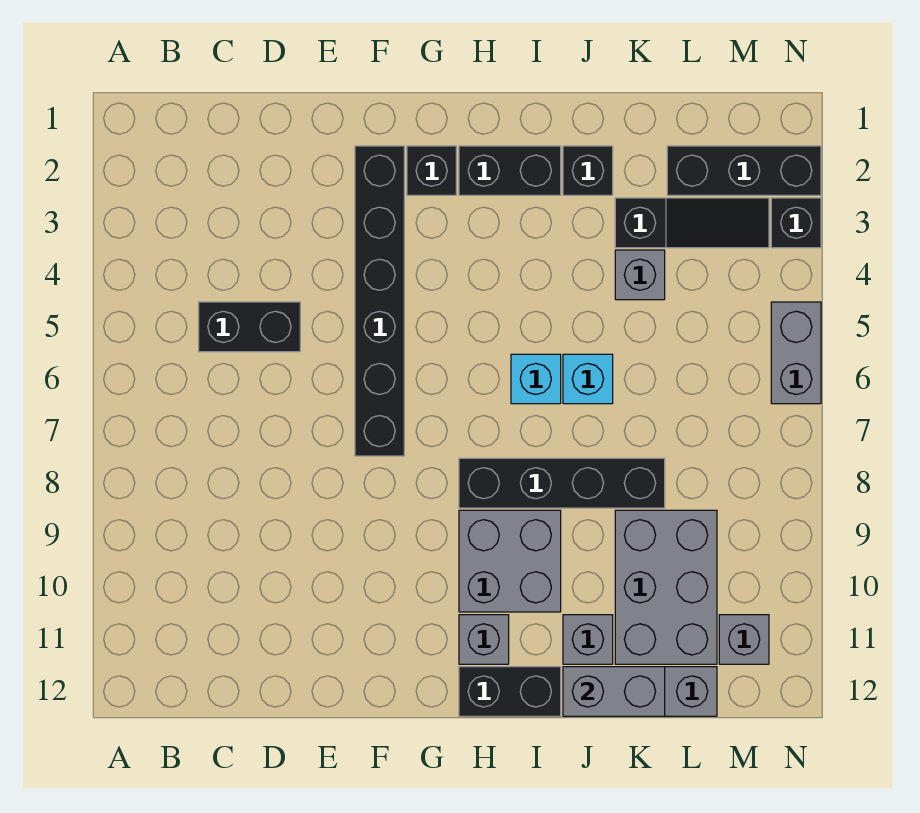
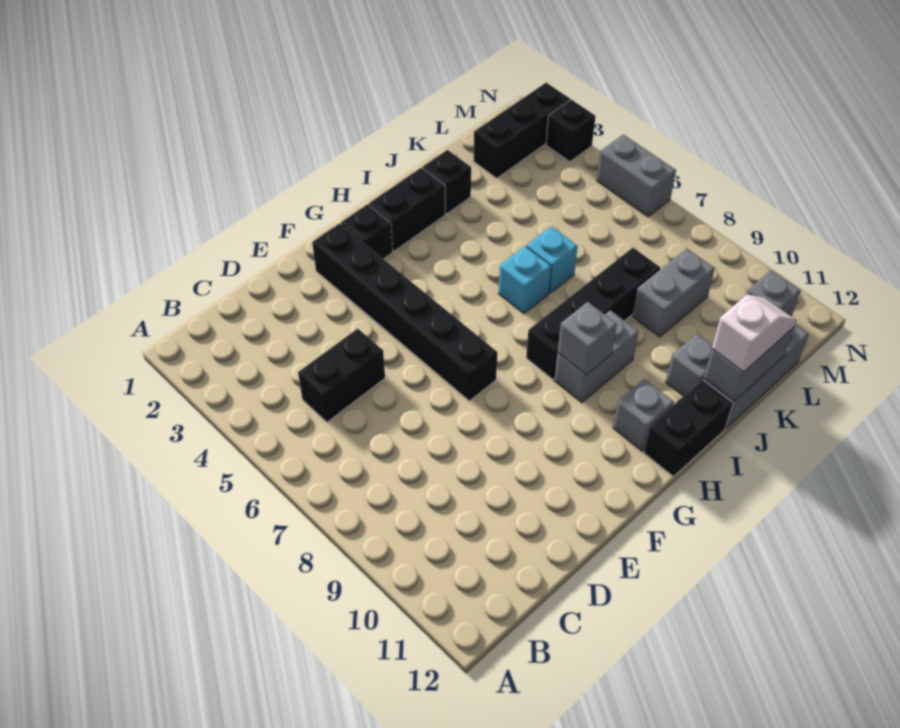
grey 2x2 brick [459,510,561,612] -> grey 1x2 brick [554,310,639,403]
none -> white 1x2 slope [712,295,797,372]
black 1x3 slope [615,198,769,248] -> none
grey 1x1 brick [615,250,665,300] -> grey 1x1 brick moved to [558,302,617,375]
grey 2x3 brick [615,510,717,664] -> grey 1x2 brick [632,248,715,337]

